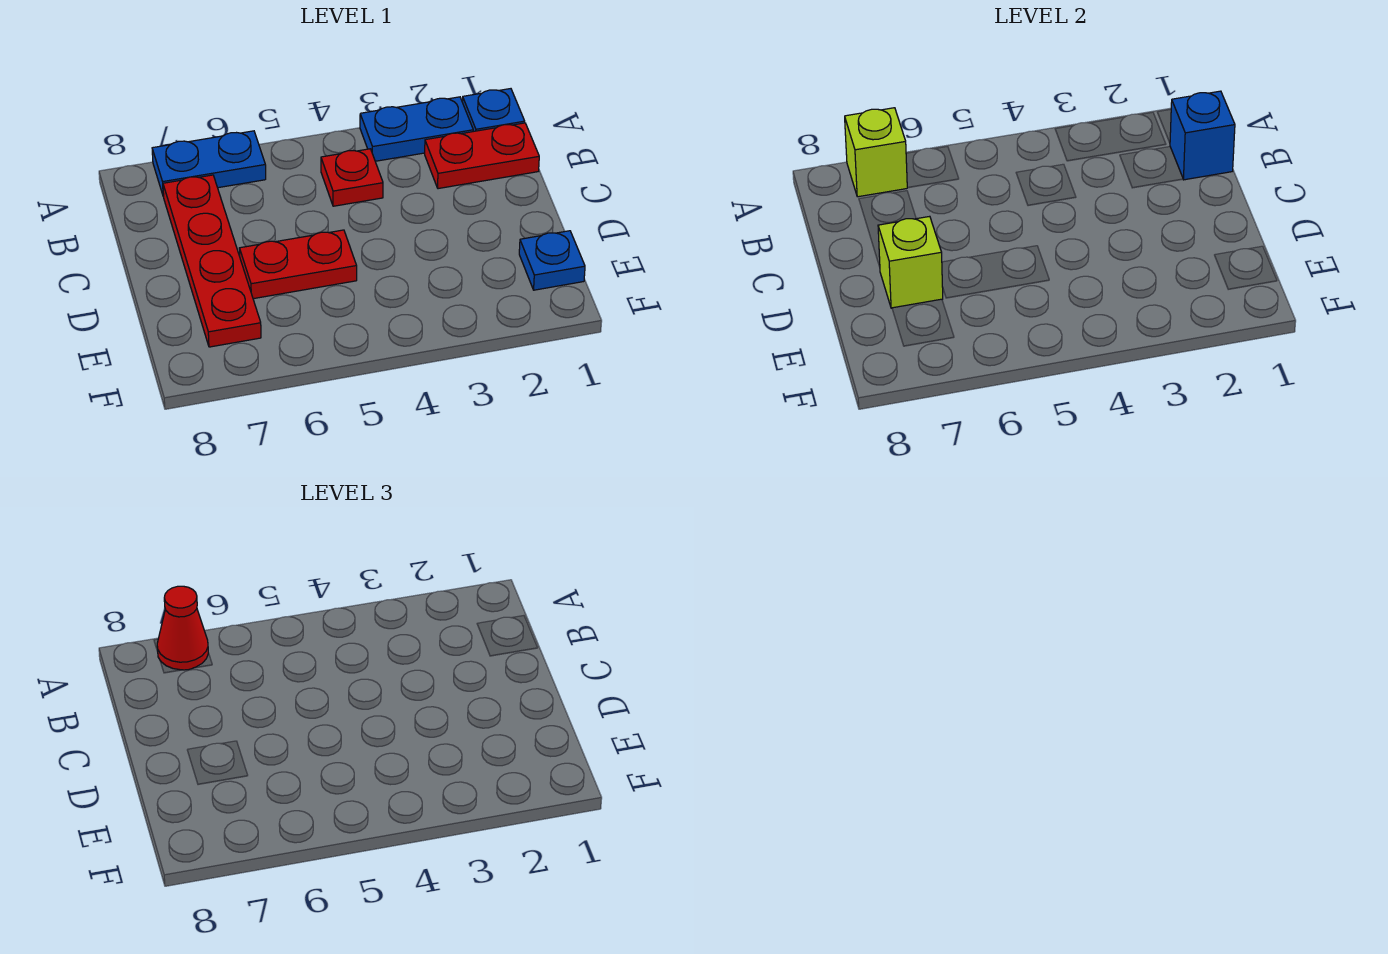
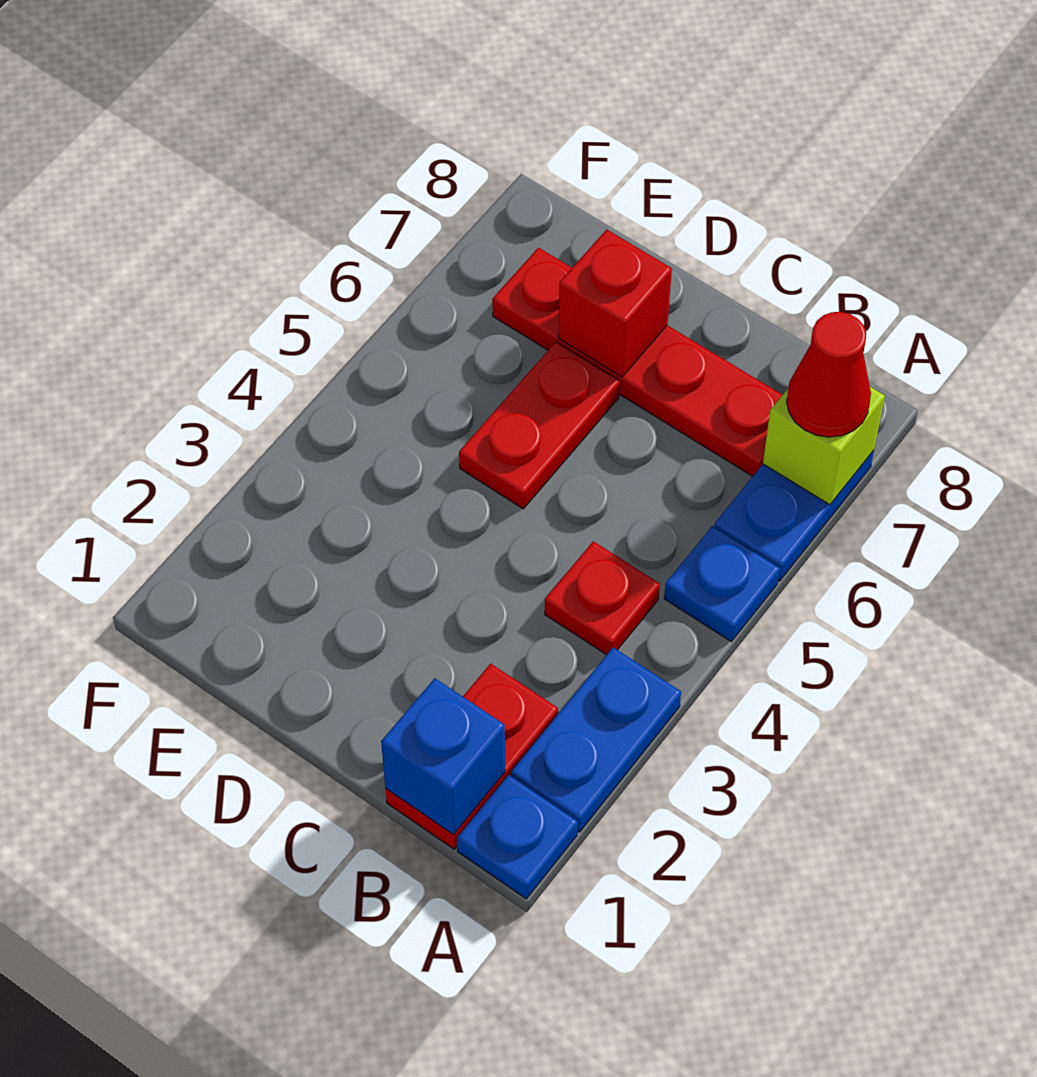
lime 1x1 brick [878,216,943,308] -> red 1x1 brick [558,230,672,377]
blue 1x1 plate [519,231,585,290] -> blue 1x1 plate moved to [664,526,780,641]

